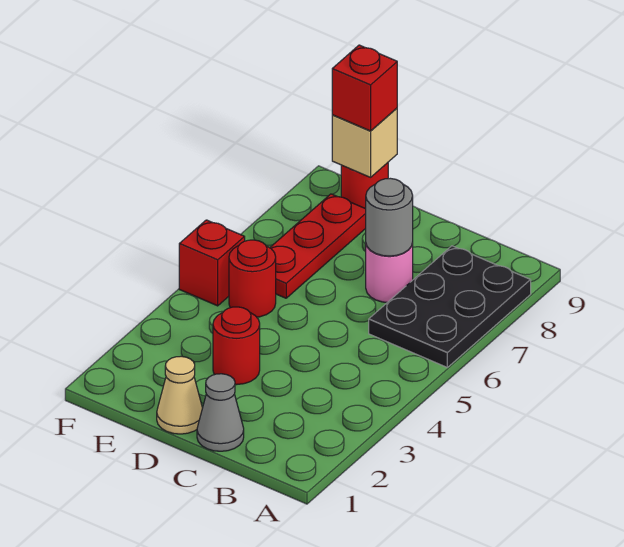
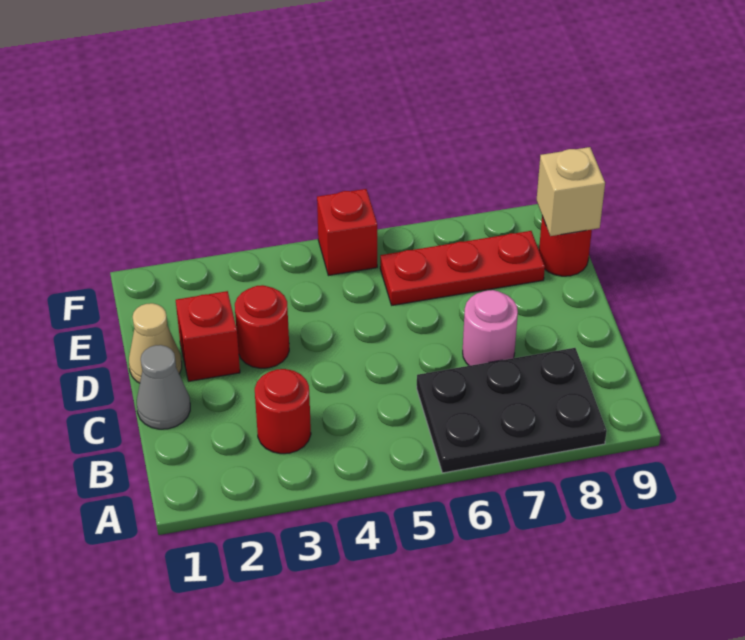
grey 1x1 round brick [366,178,413,256] -> none
red 1x1 round brick [229,240,276,317] -> red 1x1 round brick moved to [255,369,311,454]
red 1x1 brick [332,45,397,131] -> red 1x1 brick moved to [176,291,240,381]

